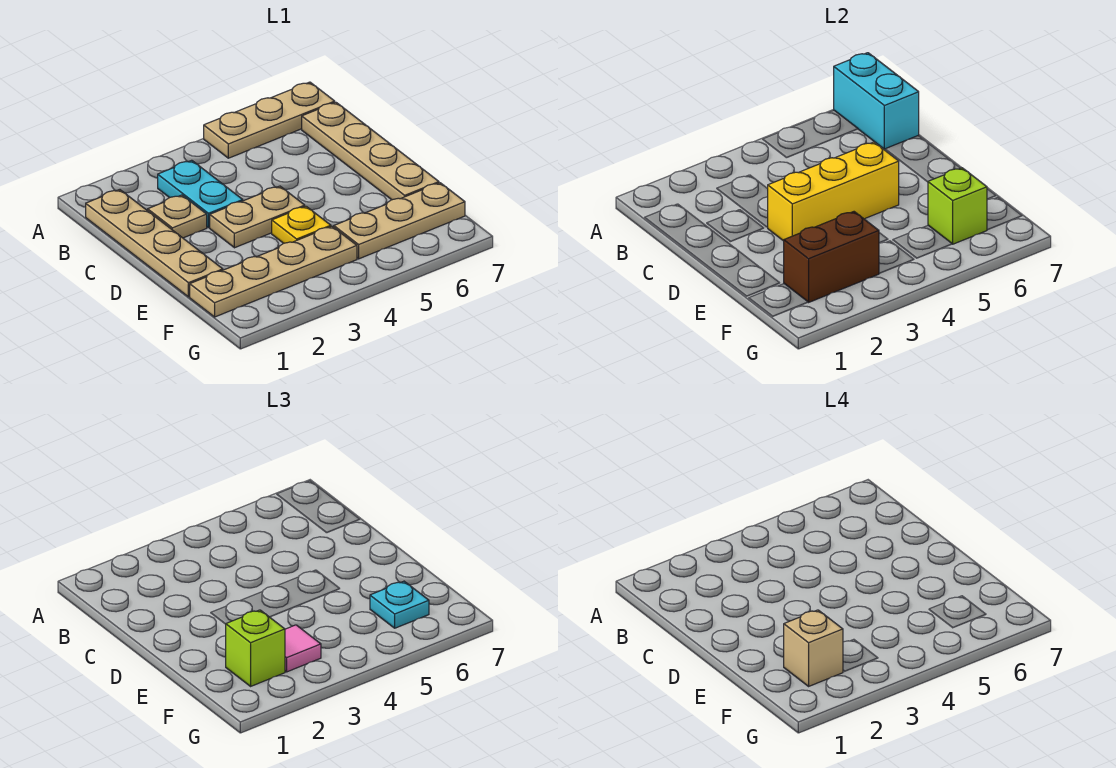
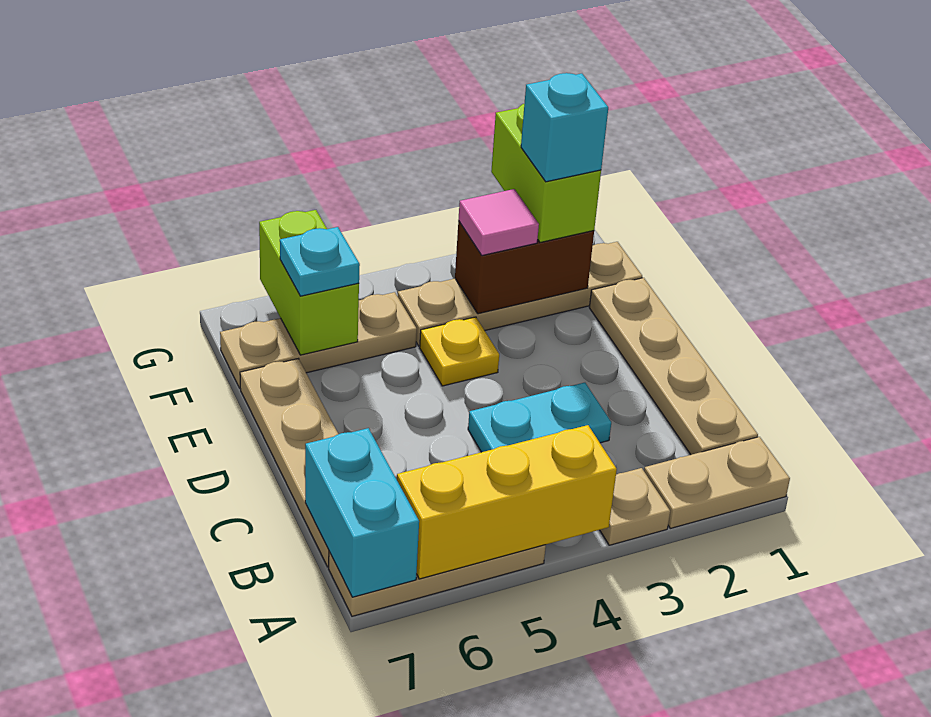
cyan 1x2 plate [158,160,243,228] -> cyan 1x2 plate turned to [468,383,611,452]
tan 1x1 plate [148,195,207,238] -> tan 1x1 plate moved to [600,468,670,545]
tan 1x2 plate [210,186,305,248] -> tan 1x2 plate moved to [644,437,790,528]
yellow 1x3 brick [767,142,899,241] -> yellow 1x3 brick moved to [397,425,617,579]
lime 1x1 brick [226,610,285,686] -> lime 1x2 brick [491,104,601,242]
tan 1x1 brick [784,610,843,686] -> cyan 1x1 brick [521,73,608,182]
lime 1x1 brick [928,168,987,244] -> lime 1x2 brick [259,210,359,355]

